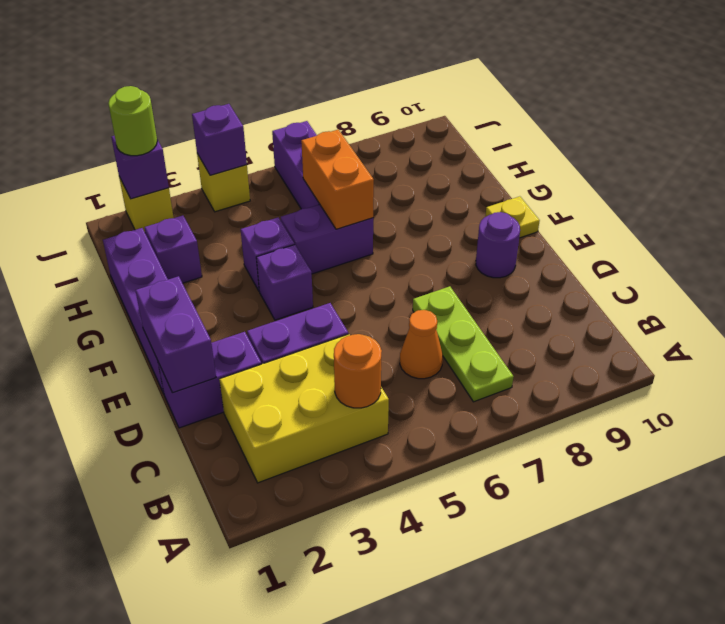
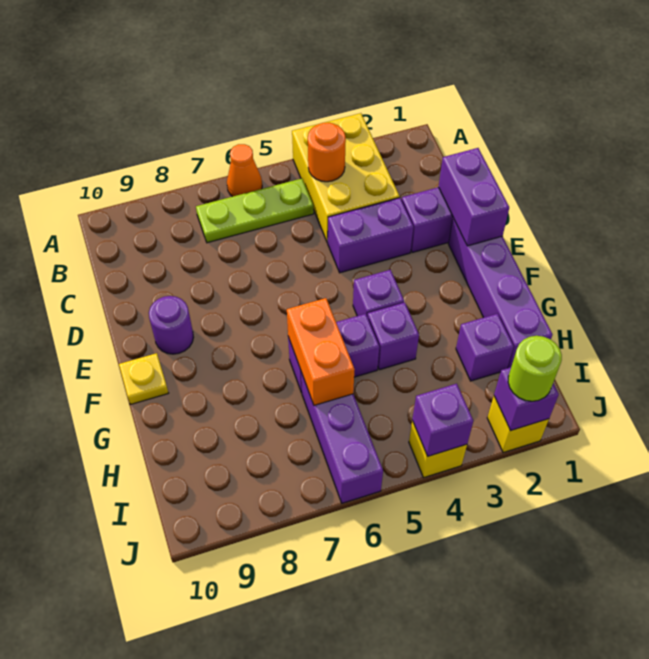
yellow 2x3 brick [219,334,389,483] -> yellow 2x3 brick turned to [292,113,400,242]
lime 1x3 plate [413,286,513,402] -> lime 1x3 plate turned to [196,178,314,243]
orange 1x1 cone [400,310,443,379] -> orange 1x1 cone moved to [227,144,262,197]

